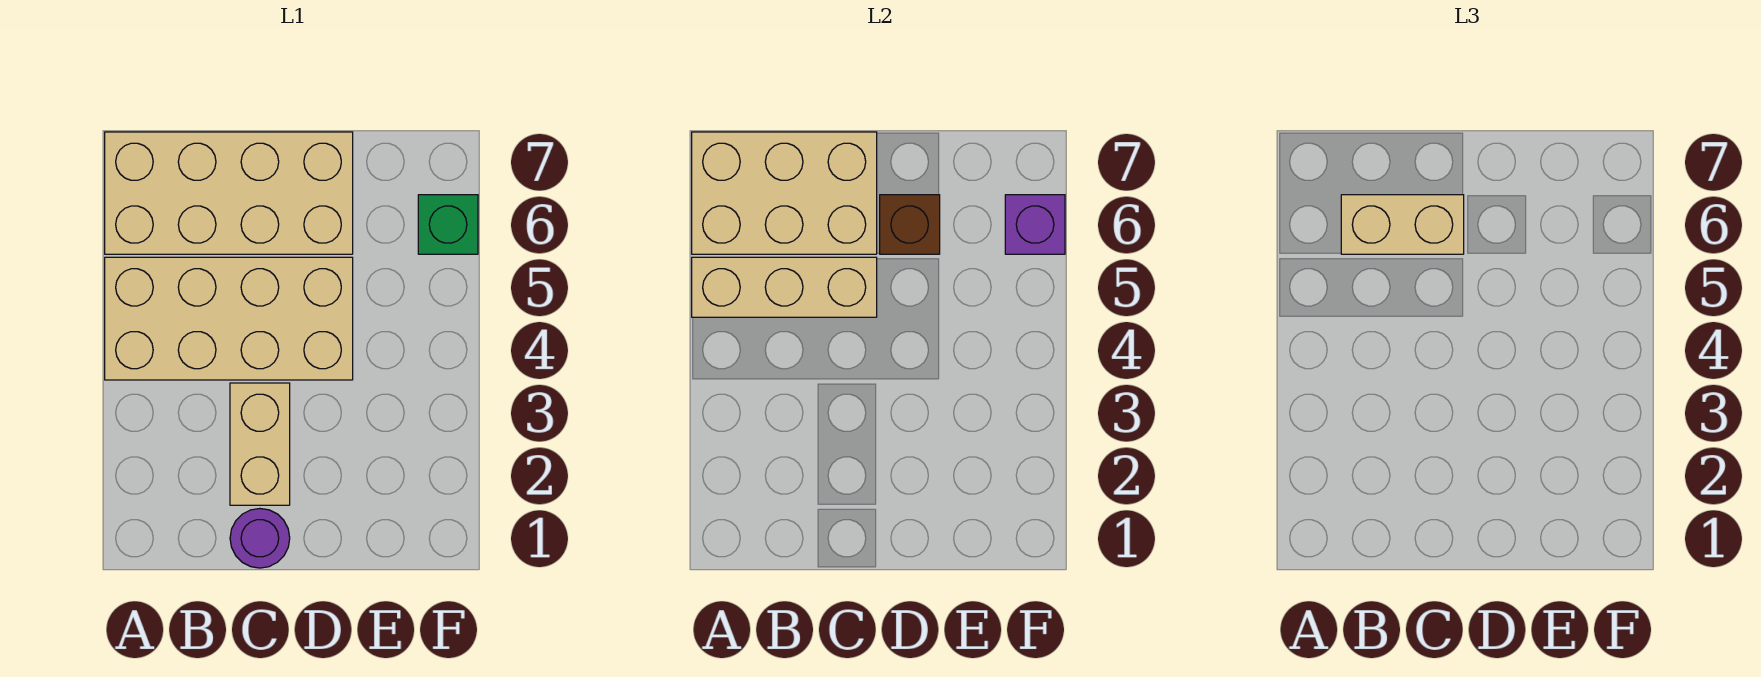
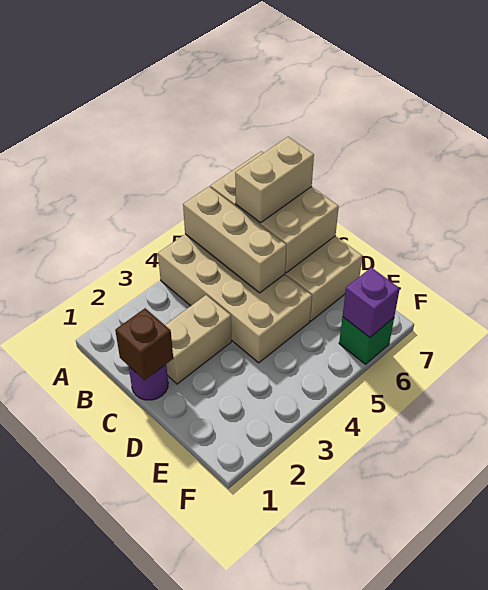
tan 1x2 brick [1341,195,1464,254] -> tan 1x2 brick turned to [235,137,314,223]
brown 1x1 brick [880,195,940,254] -> brown 1x1 brick moved to [115,308,173,380]

